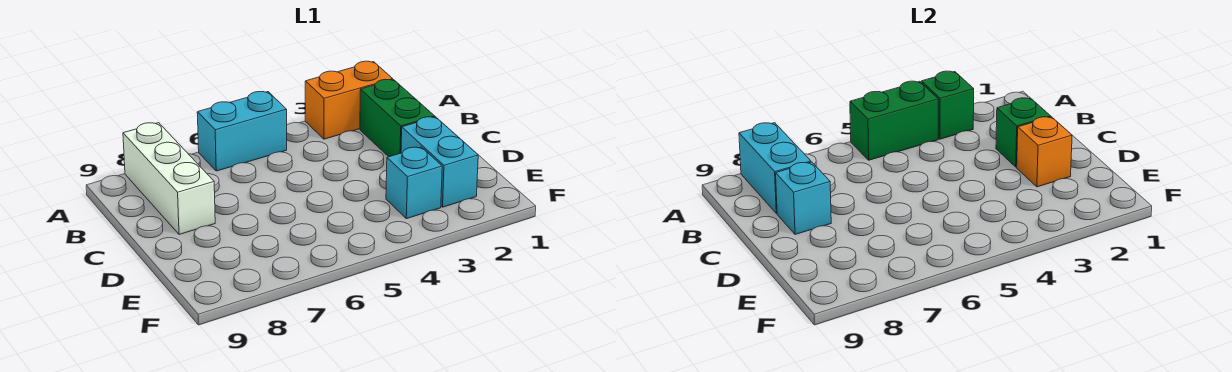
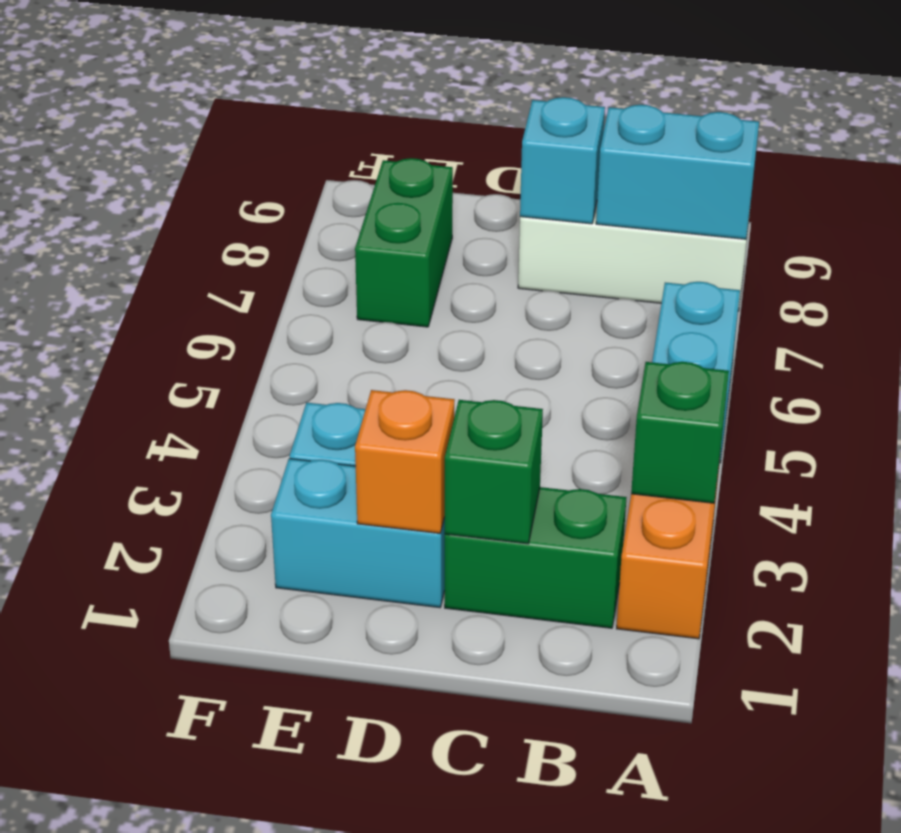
green 1x2 brick [850,81,938,160] -> green 1x2 brick moved to [355,158,453,327]

